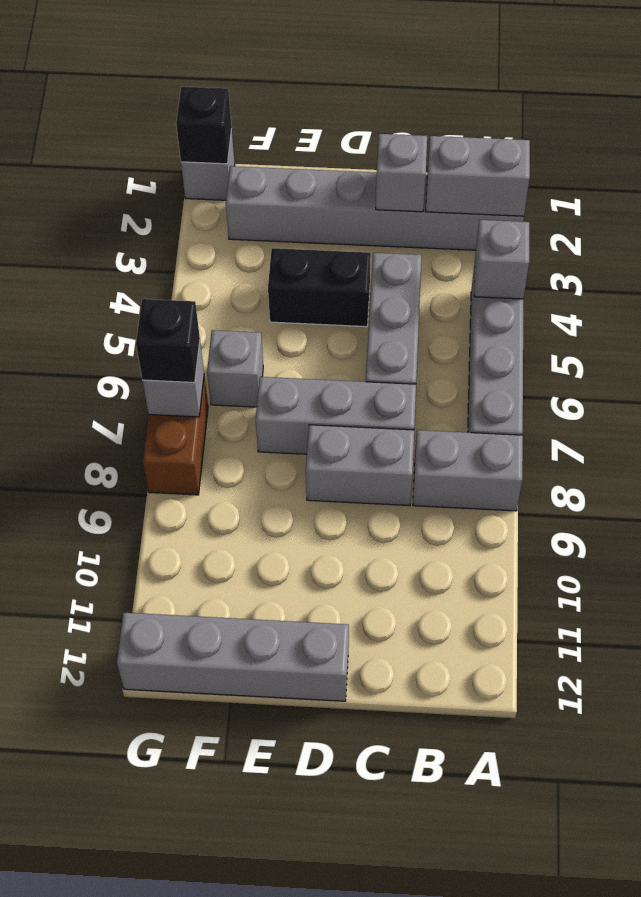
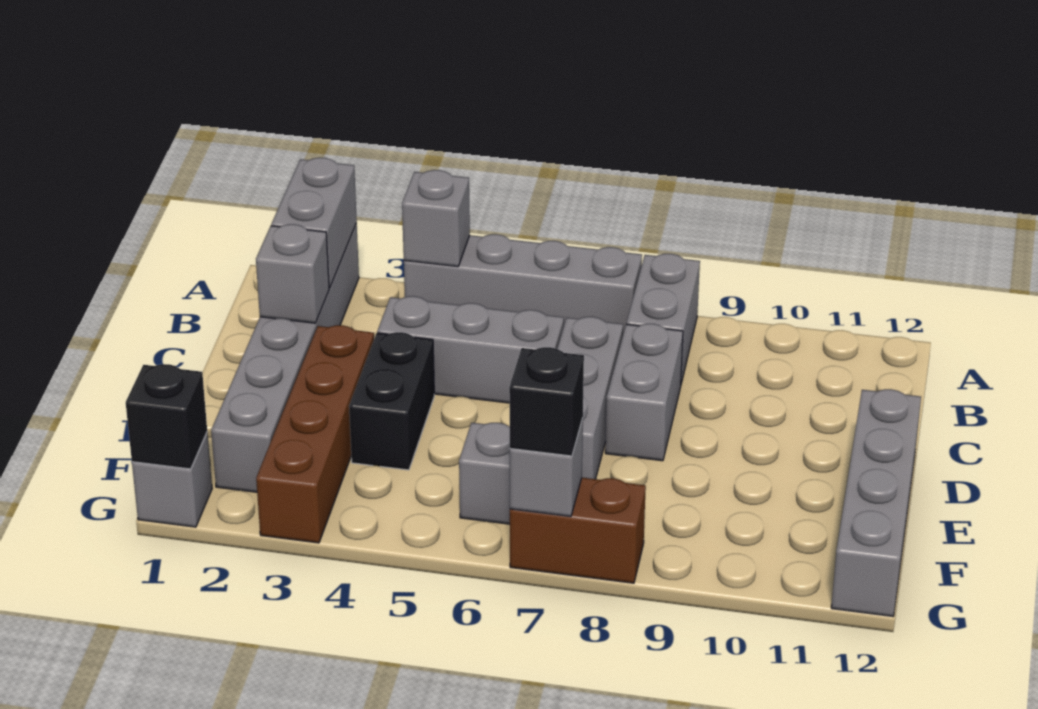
none -> brown 1x4 brick [256,325,374,543]

